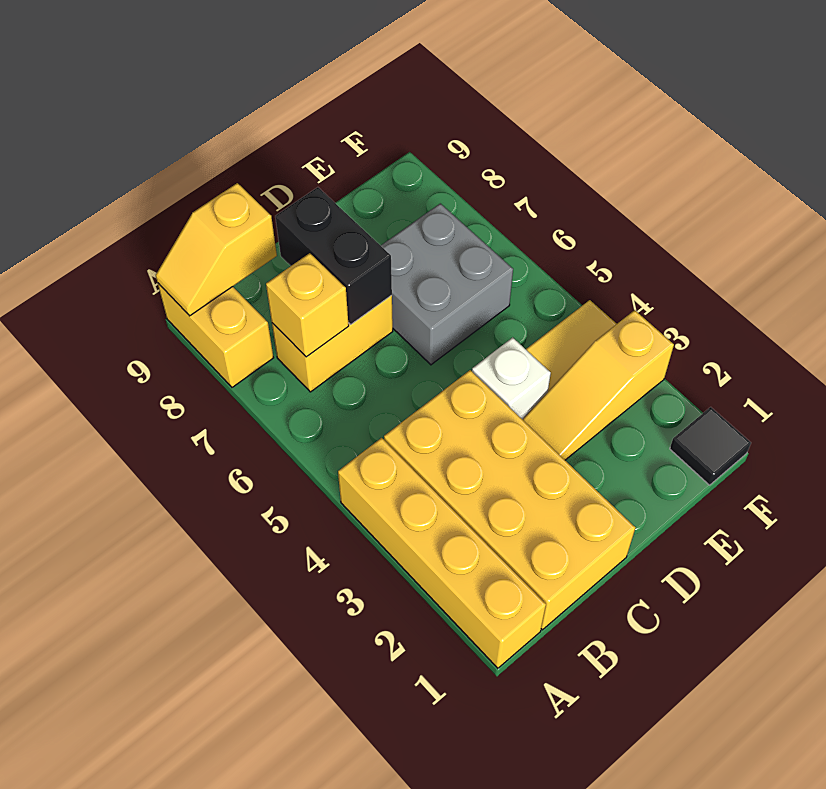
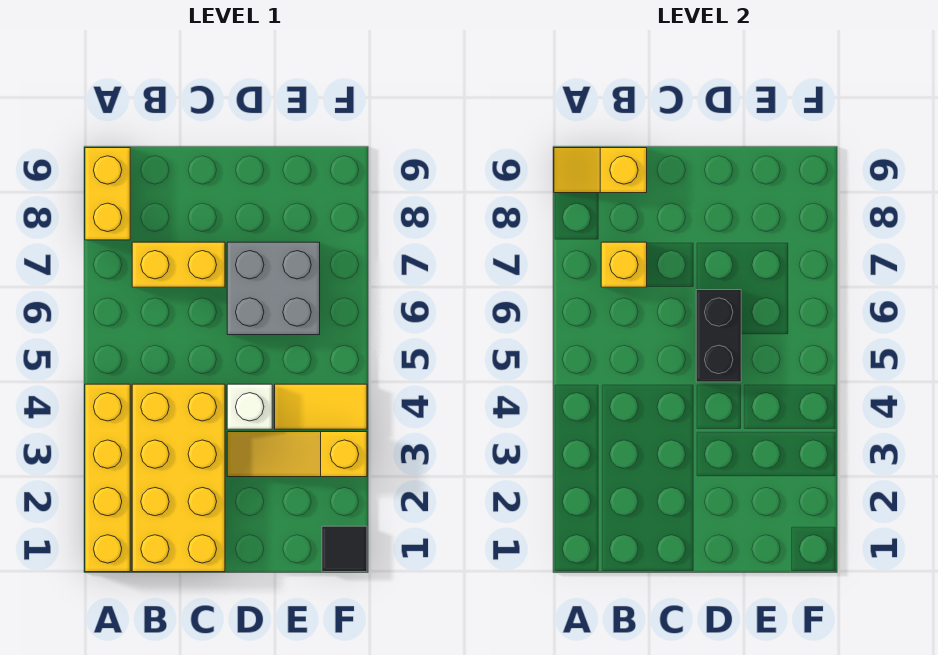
black 1x2 brick [275,187,392,324] -> black 1x2 brick moved to [696,290,741,382]

